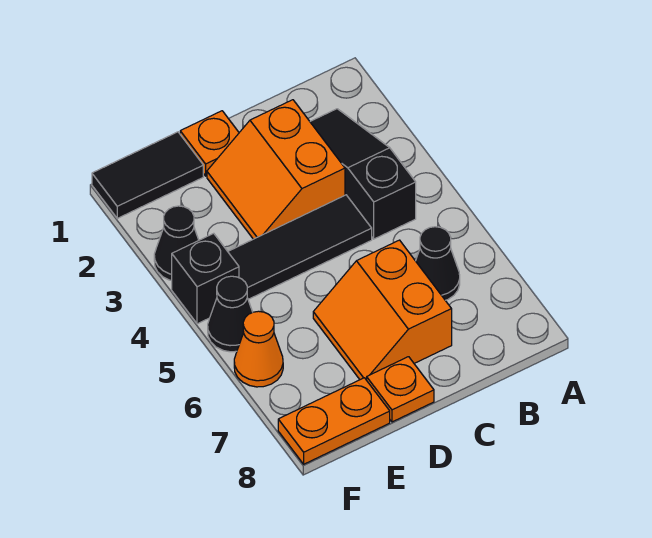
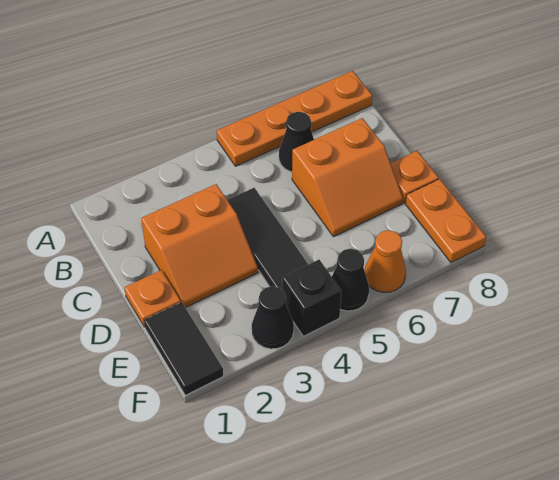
none -> orange 1x4 plate [217,71,372,166]
black 1x3 slope [310,109,416,239] -> none

